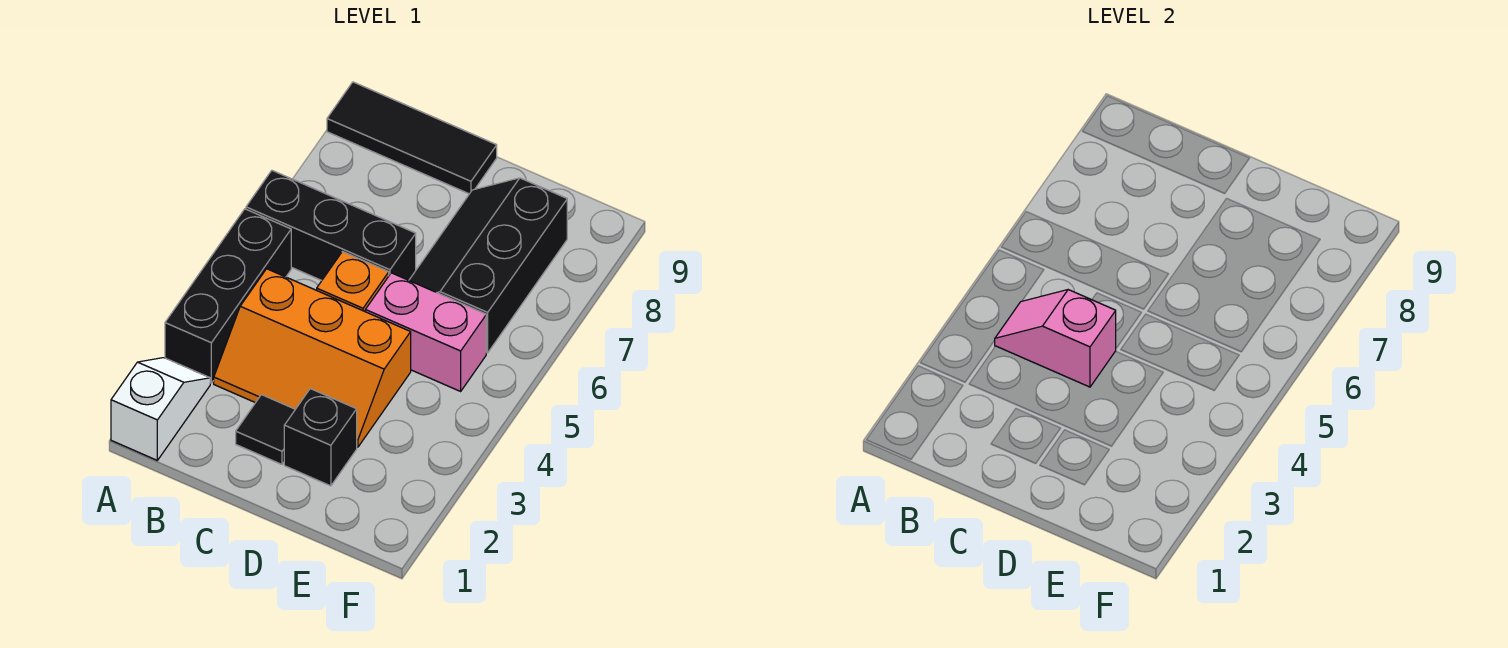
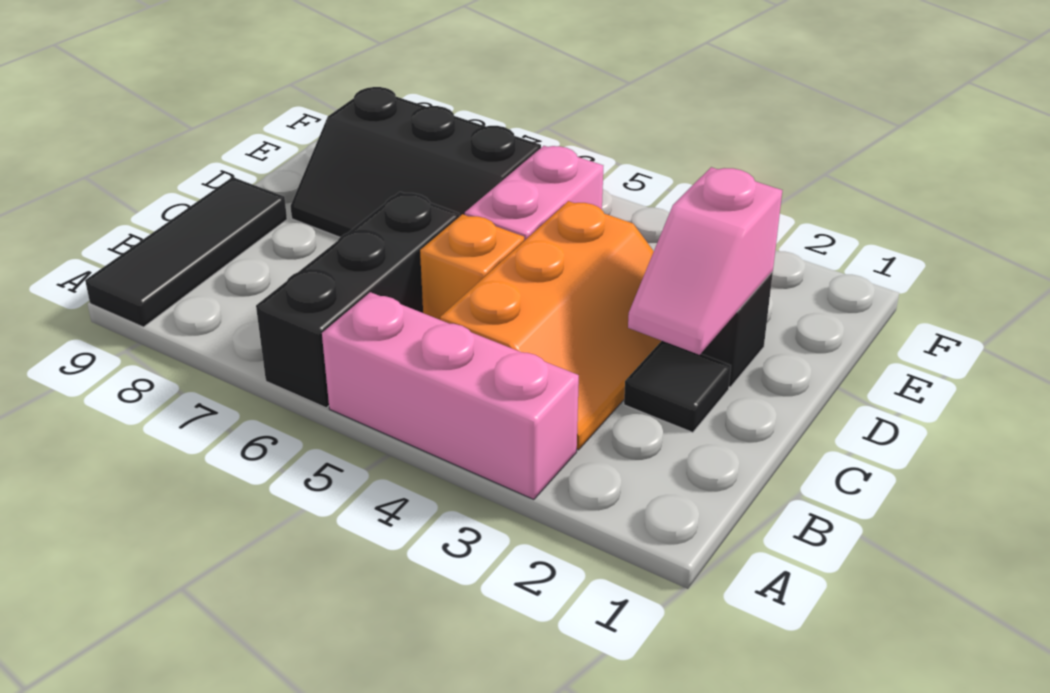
white 1x2 slope [111,358,210,460] -> none
black 1x3 brick [165,209,291,383] -> pink 1x3 brick [322,292,579,500]
pink 1x2 slope [994,290,1116,387] -> pink 1x2 slope moved to [628,167,782,355]

